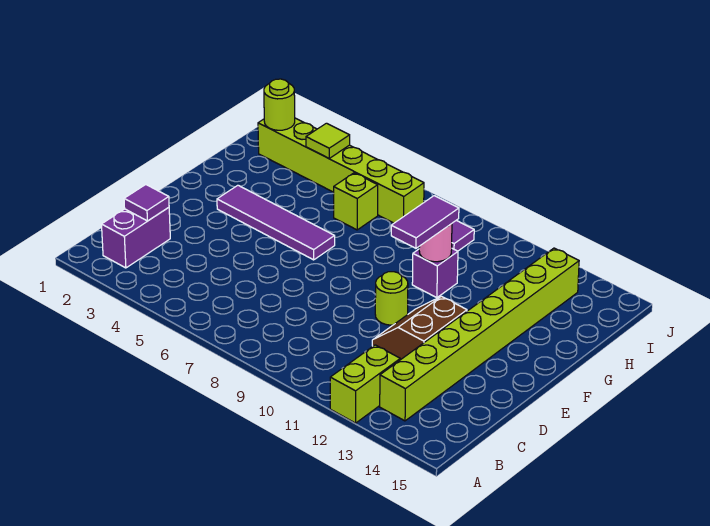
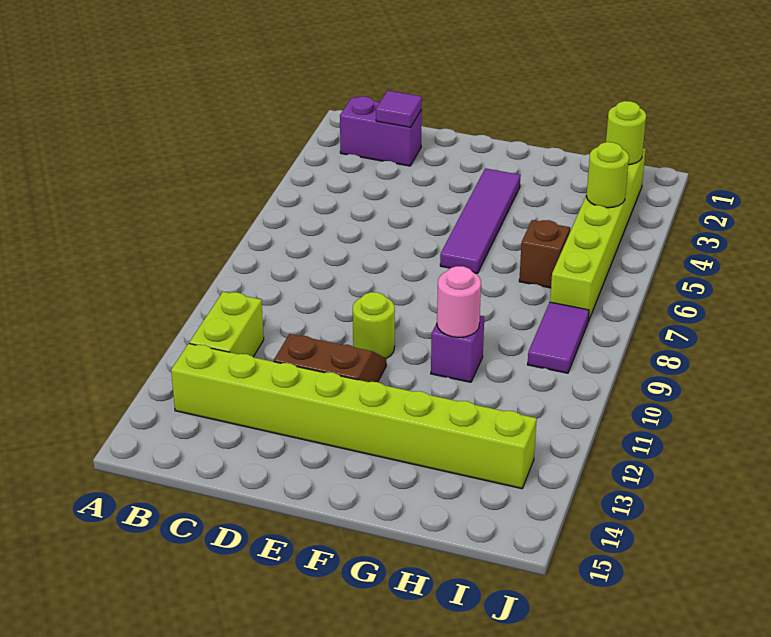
lime 1x2 brick [330,345,400,423] -> lime 1x2 brick turned to [189,292,264,357]
purple 1x2 tile [391,196,459,248] -> none
lime 1x1 brick [334,173,378,230] -> brown 1x1 brick [519,220,570,288]
lime 1x1 tile [306,123,350,158] -> lime 1x1 round brick [586,142,629,208]

